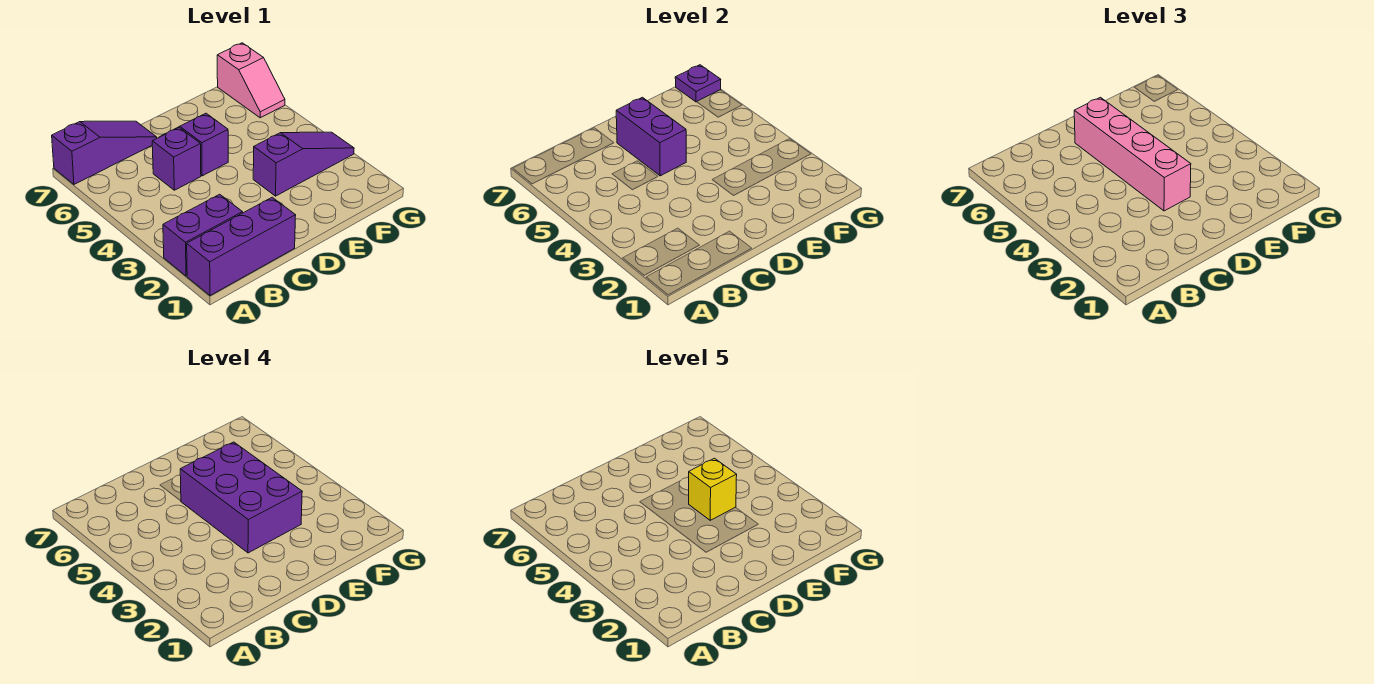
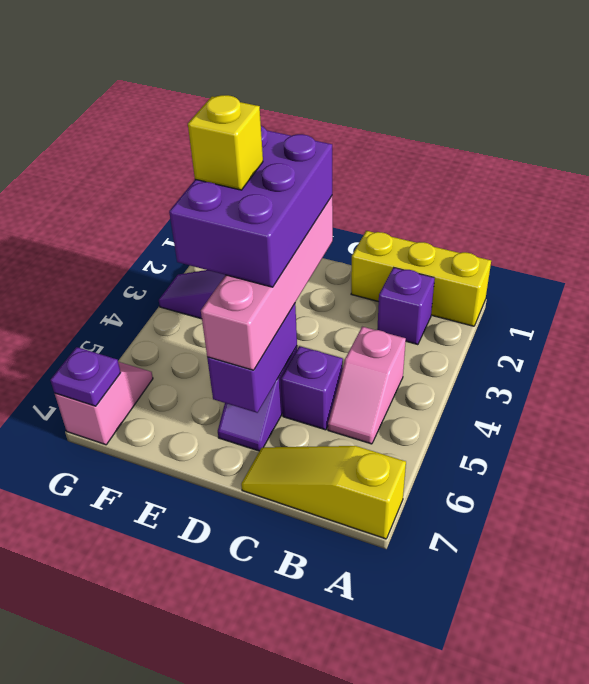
purple 1x3 brick [187,197,296,296] -> yellow 1x3 brick [351,231,491,326]
purple 1x2 brick [163,194,243,276] -> purple 1x1 brick [377,268,435,345]
purple 1x3 slope [52,121,157,184] -> yellow 1x3 slope [241,446,406,539]
none -> pink 1x2 slope [328,327,406,444]

